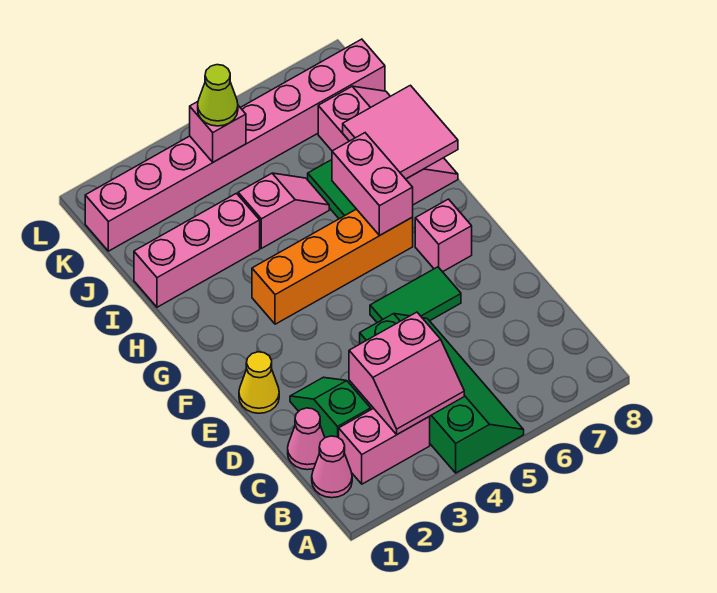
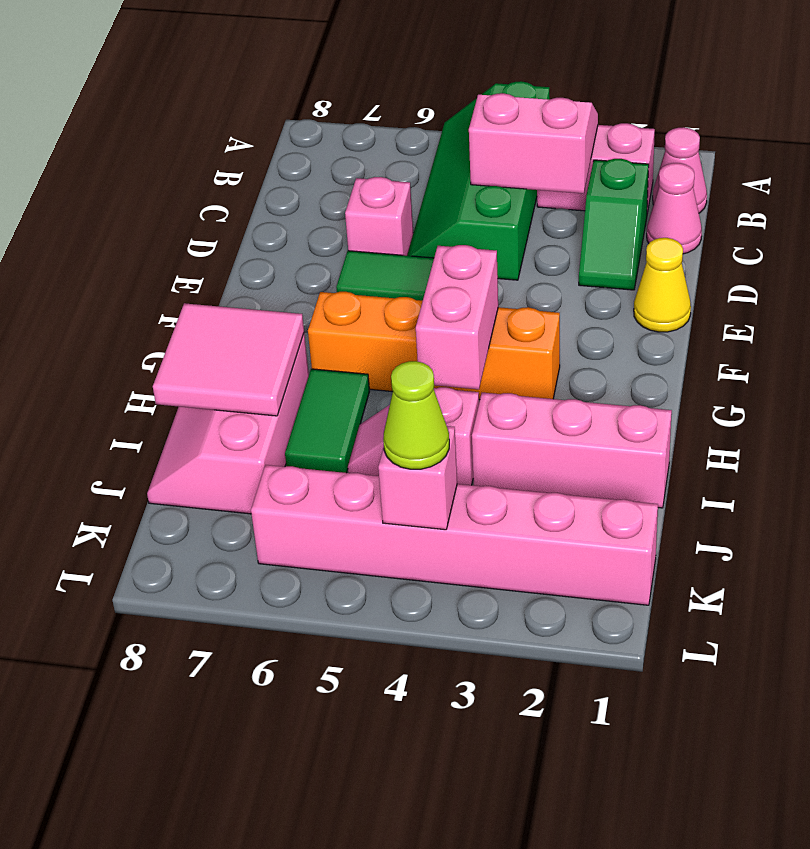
pink 1x1 brick [415,199,472,272] -> pink 1x1 brick moved to [345,177,413,256]
pink 1x2 brick [332,133,413,235] -> pink 1x2 brick moved to [416,245,498,389]
pink 1x8 brick [85,39,385,251] -> pink 1x6 brick [251,465,658,605]

